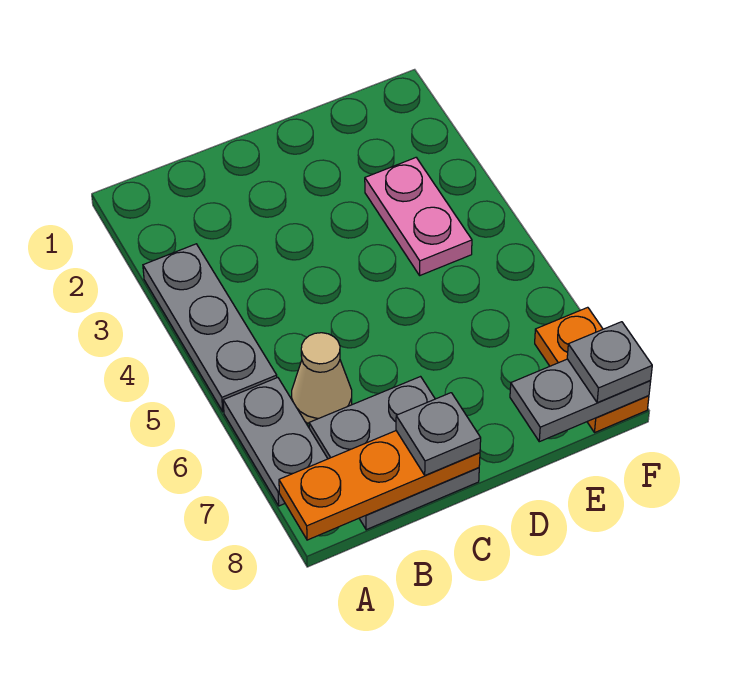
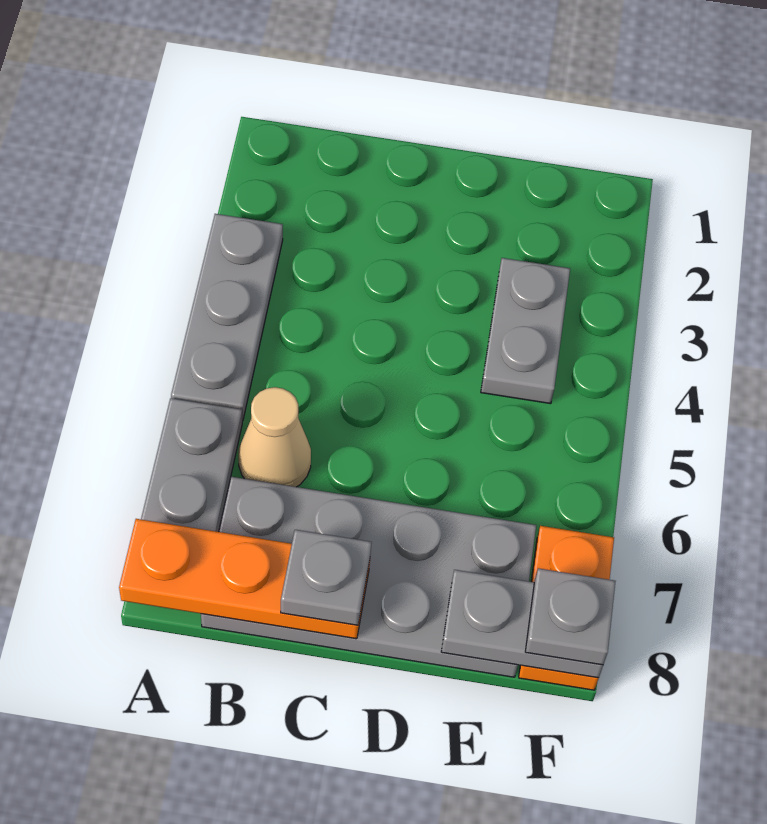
grey 2x2 plate [309,377,479,530] -> grey 2x4 plate [201,477,536,677]
pink 1x2 plate [365,158,472,275] -> grey 1x2 plate [481,258,570,404]

